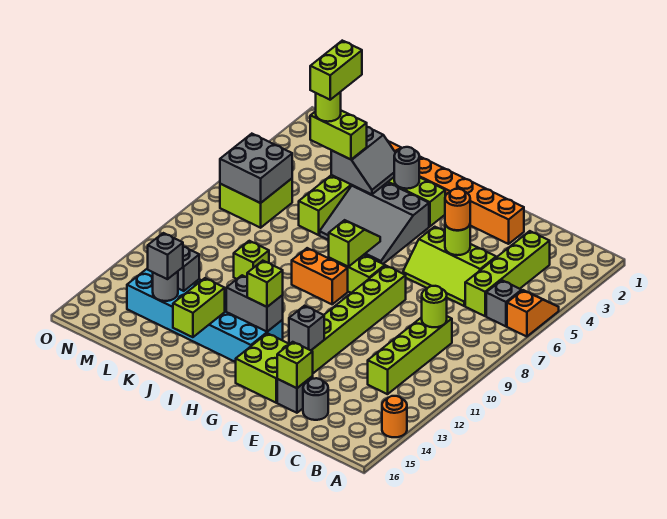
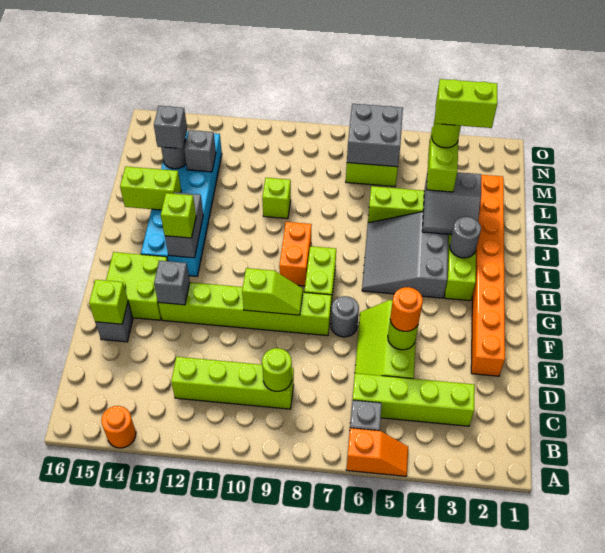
grey 1x1 round brick [303,378,328,420] -> grey 1x1 round brick moved to [331,296,359,337]
lime 1x2 slope [329,220,380,267] -> lime 1x2 slope moved to [242,268,303,315]

